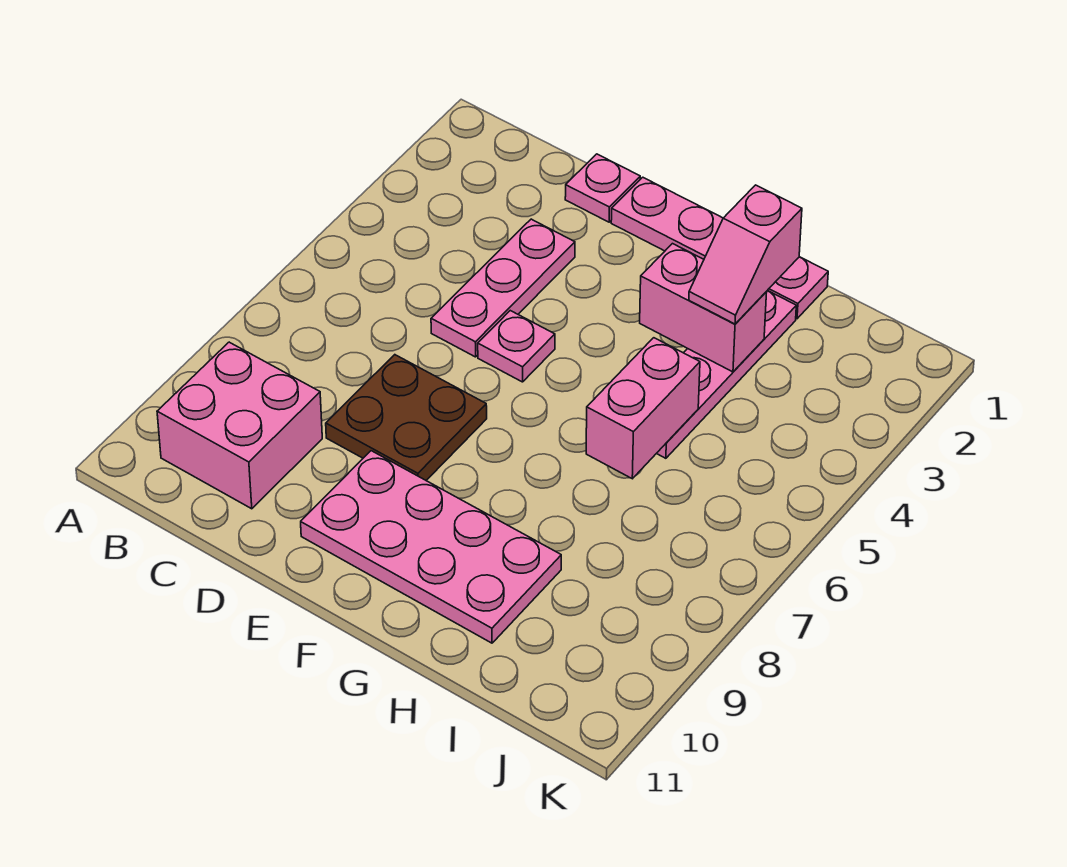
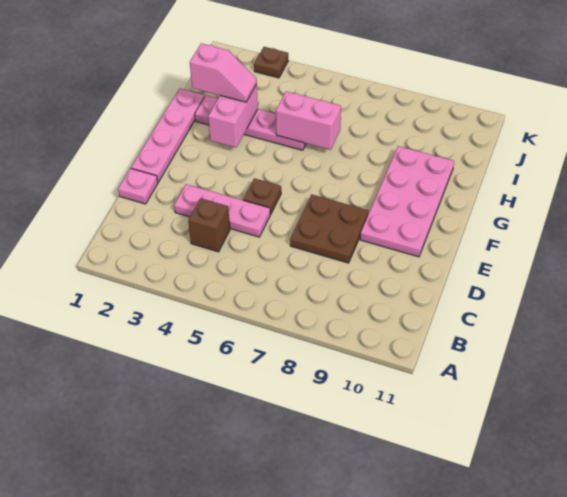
pink 2x2 brick [157,342,322,509] -> none
none -> brown 1x1 brick [188,198,230,252]
pink 1x1 plate [478,311,555,382] -> brown 1x1 plate [243,178,281,214]
none -> brown 1x1 plate [254,47,288,78]

